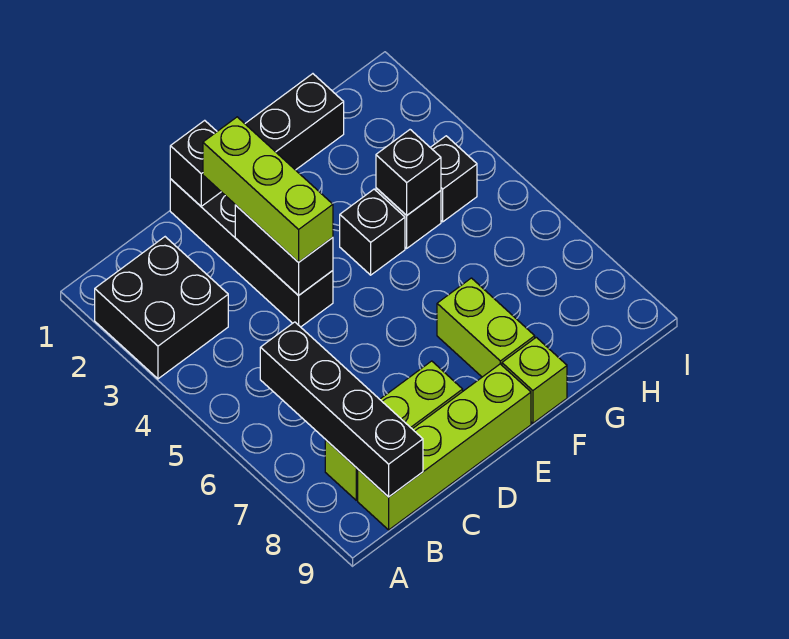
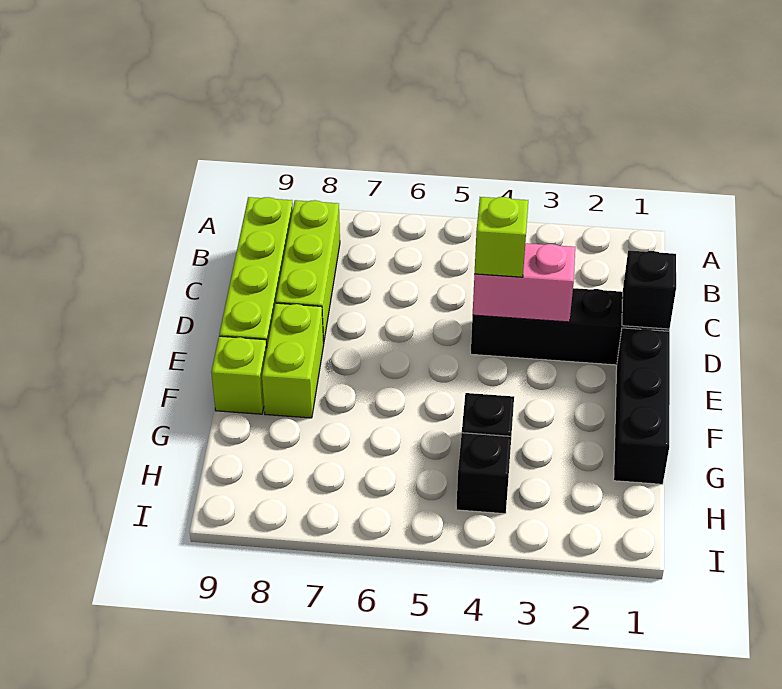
black 2x2 brick [95,237,228,379] -> none
black 1x4 brick [260,322,423,497] -> none
lime 1x3 brick [203,117,333,262] -> lime 1x1 brick [474,197,528,277]
black 1x2 brick [235,205,333,296] -> pink 1x2 brick [473,243,575,322]
black 1x1 brick [340,189,405,275] -> none
lime 1x2 brick [437,278,535,377] -> lime 1x2 brick turned to [262,303,324,418]
black 1x1 brick [376,130,441,215] -> none

